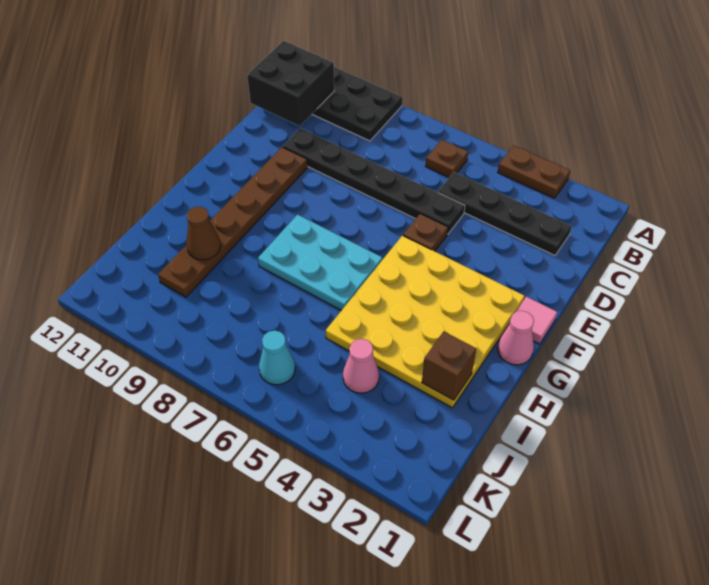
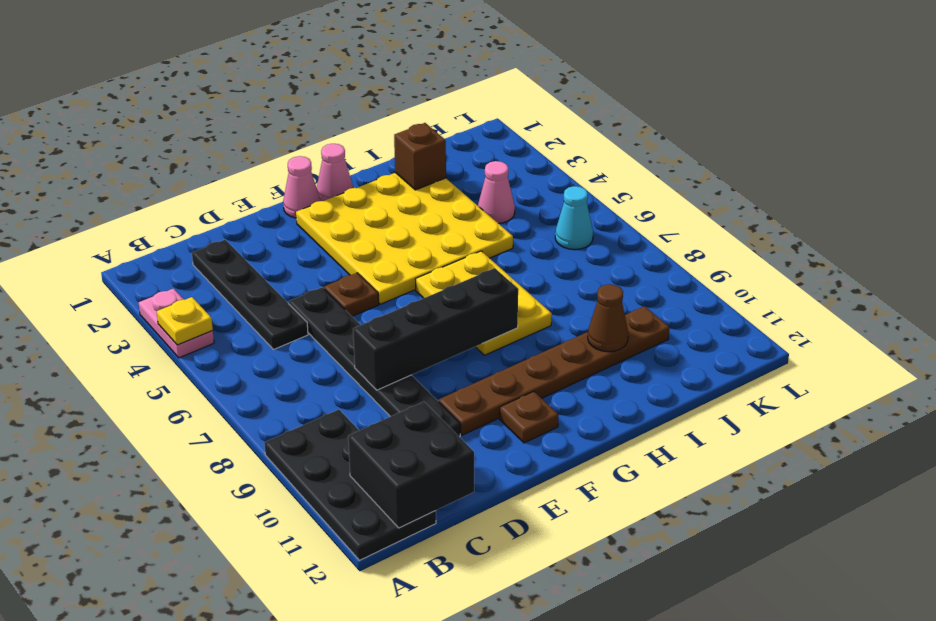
brown 1x2 plate [498,146,570,198] -> pink 1x2 plate [139,288,214,358]
none -> yellow 1x1 plate [157,297,213,345]
brown 1x1 plate [426,140,468,177] -> brown 1x1 plate moved to [500,391,559,443]
none -> black 1x4 brick [353,268,518,390]
pink 1x1 tile [516,297,557,344] -> pink 1x1 cone [283,156,320,218]
cyan 2x3 plate [258,215,382,310] -> yellow 2x3 plate [415,251,552,355]

